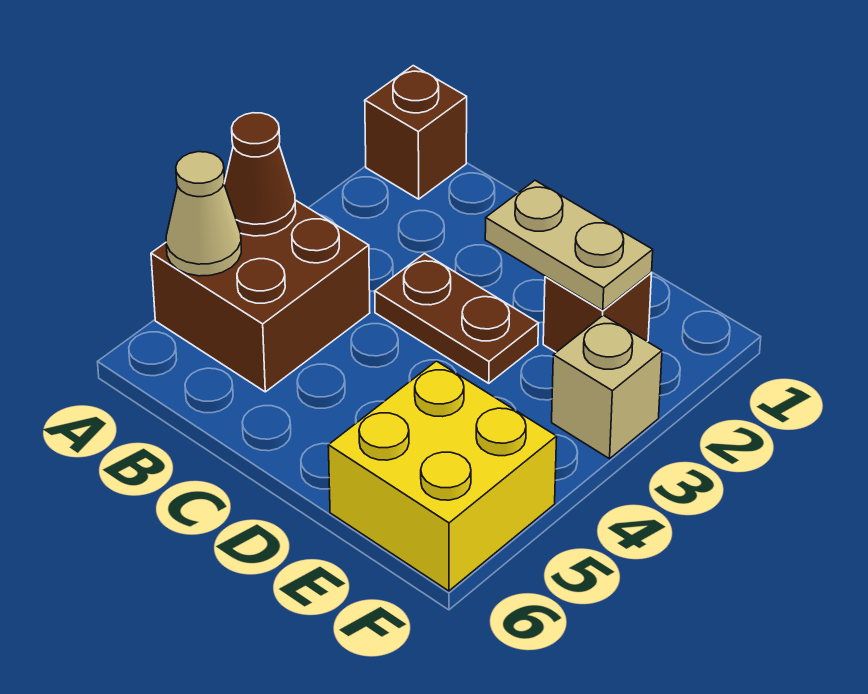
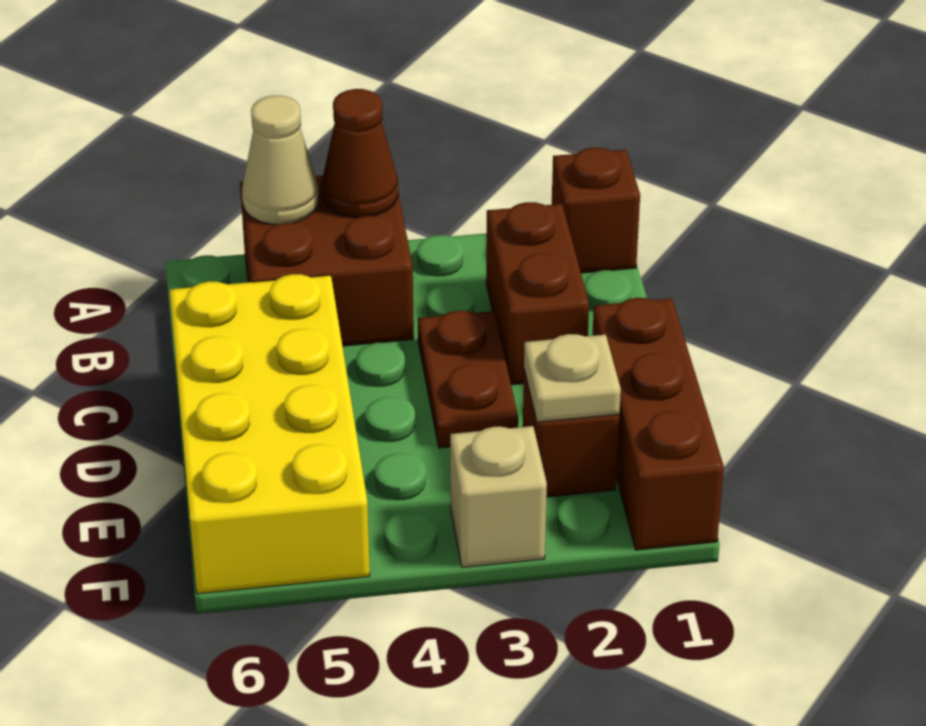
none -> brown 1x2 brick [486,202,589,385]
none -> brown 1x3 brick [593,298,724,550]
tan 1x2 plate [485,180,653,311] -> tan 1x1 plate [524,334,621,422]
yellow 2x2 brick [328,361,557,591] -> yellow 2x4 brick [169,274,370,594]

